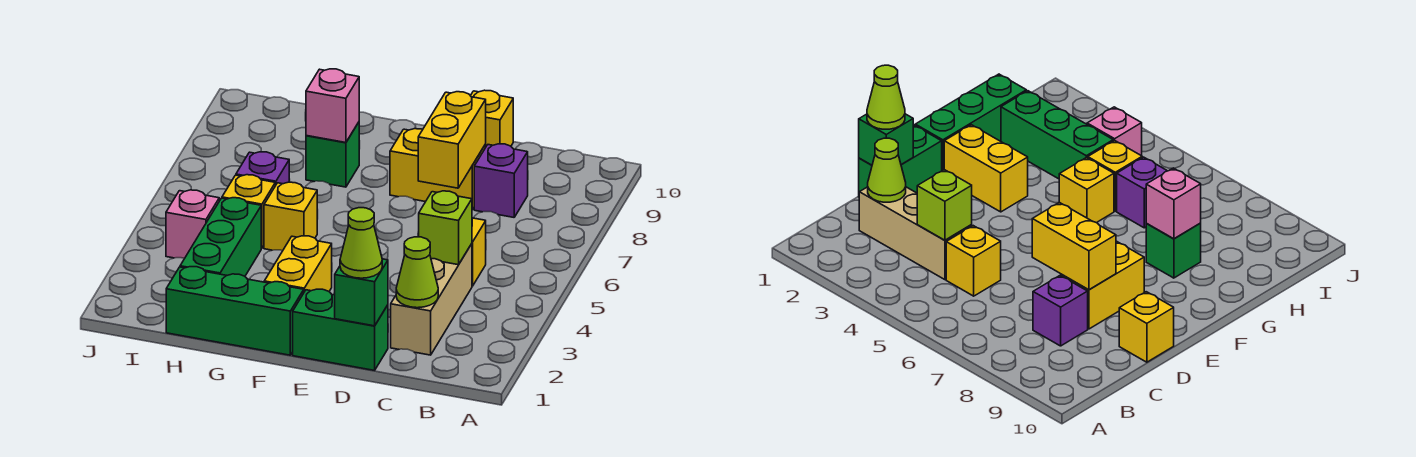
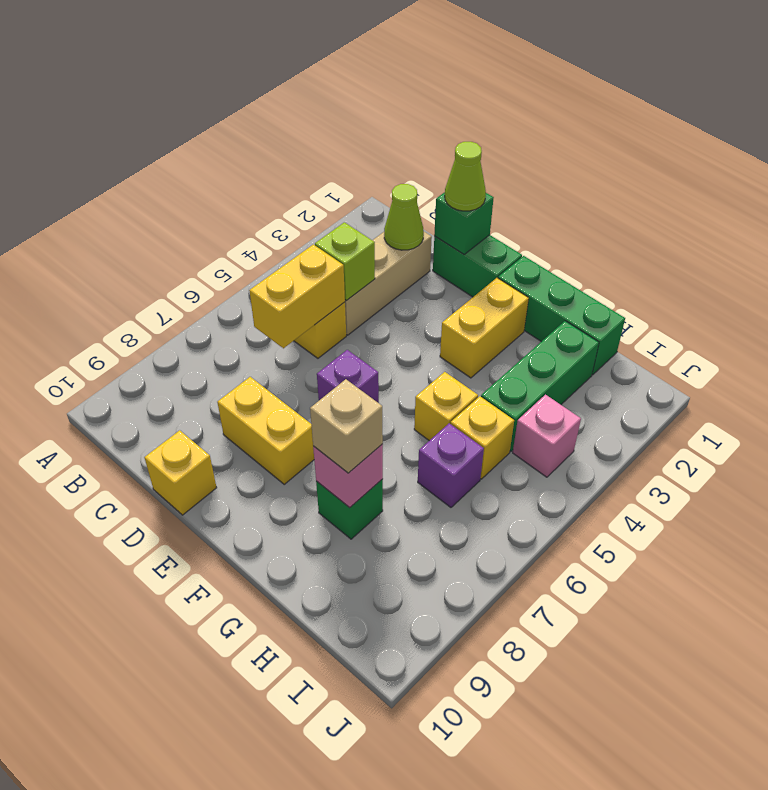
purple 1x1 brick [474,144,528,217] -> purple 1x1 brick moved to [317,350,379,403]
yellow 1x2 brick [418,92,486,188] -> yellow 1x2 brick moved to [249,244,345,348]
none -> tan 1x1 brick [310,379,383,473]

